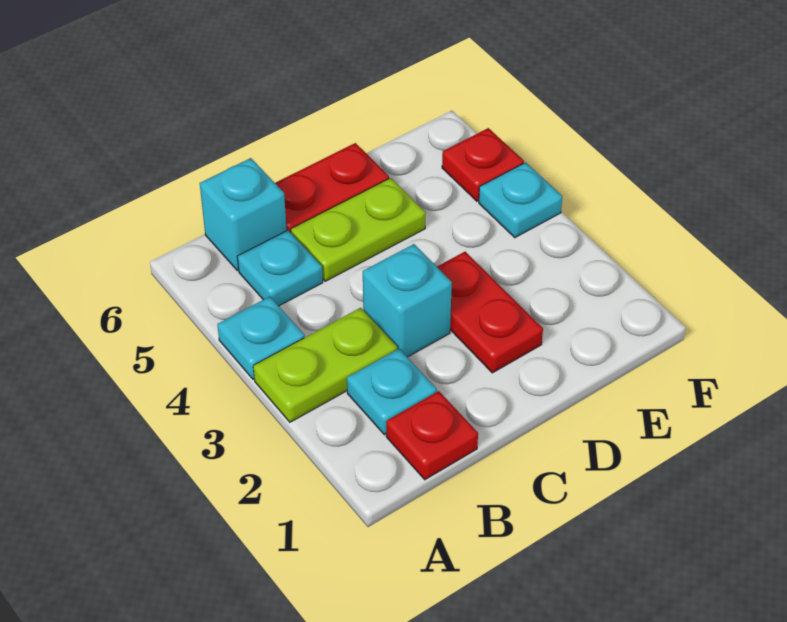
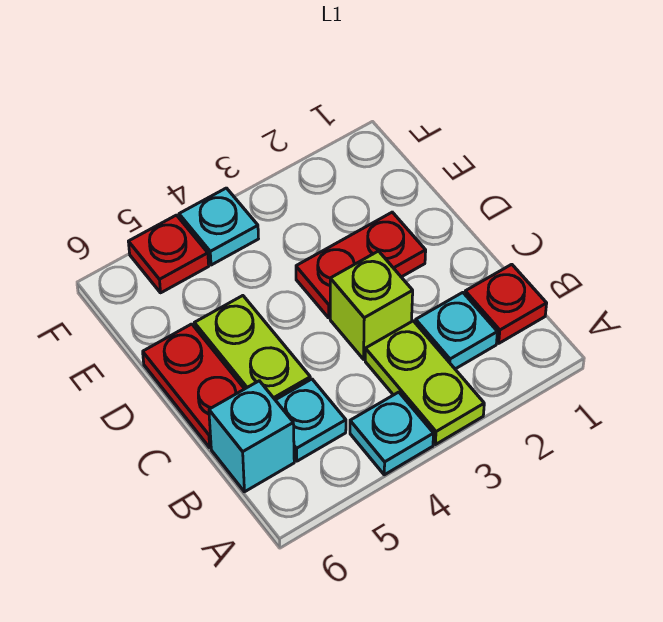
cyan 1x1 brick [363,244,452,357] -> lime 1x1 brick [330,251,413,359]

